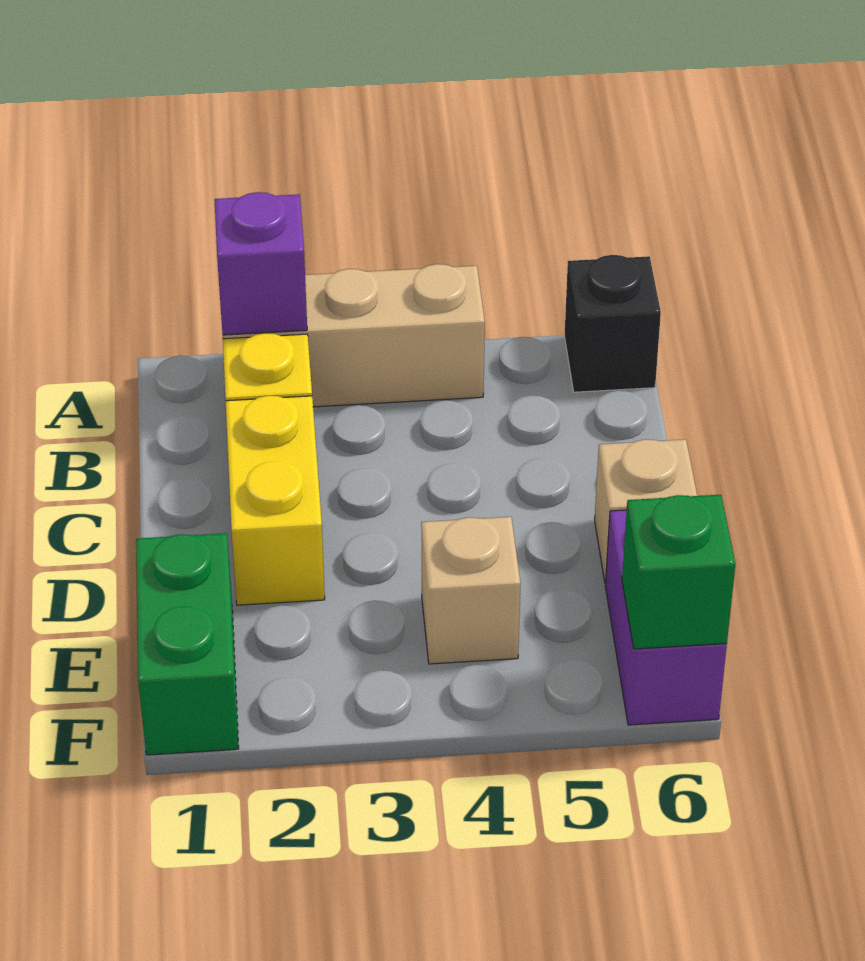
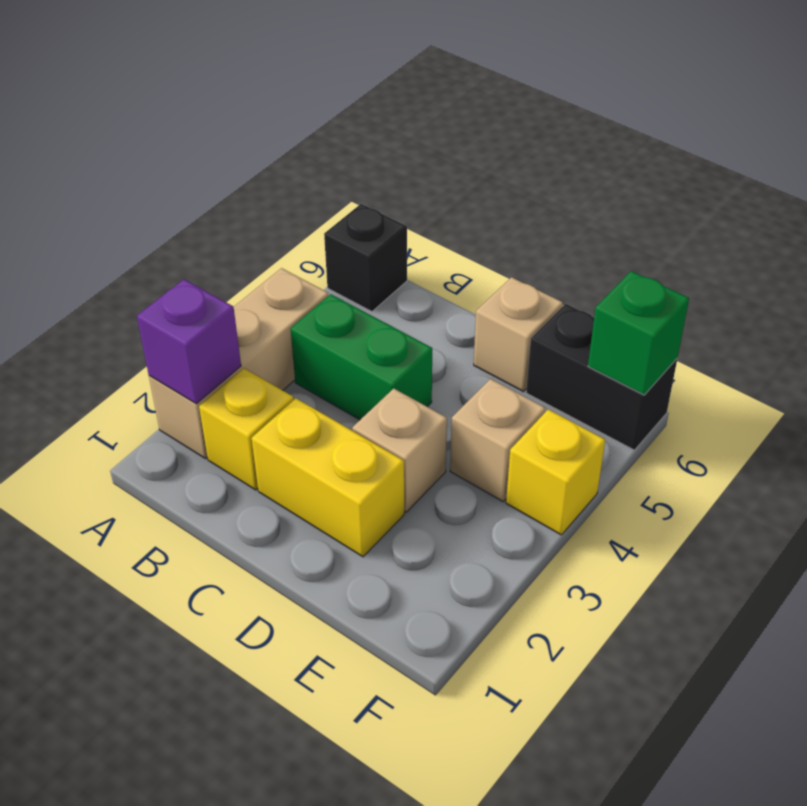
none -> tan 1x1 brick [352,388,447,512]
green 1x2 brick [136,533,239,755] -> green 1x2 brick moved to [291,294,432,420]
purple 1x2 brick [605,510,727,725] -> black 1x2 brick [526,304,677,450]
none -> yellow 1x1 brick [506,409,605,535]

